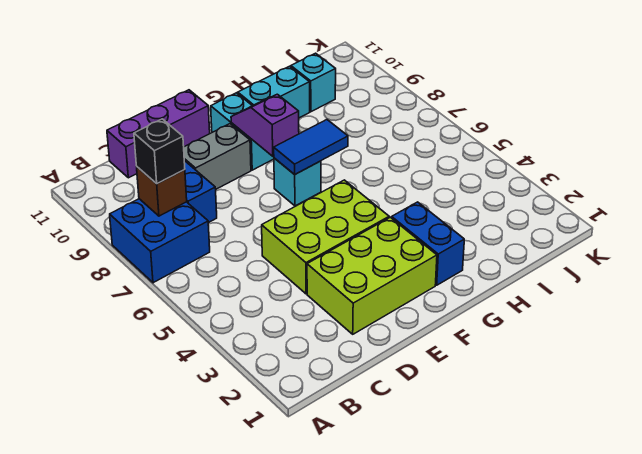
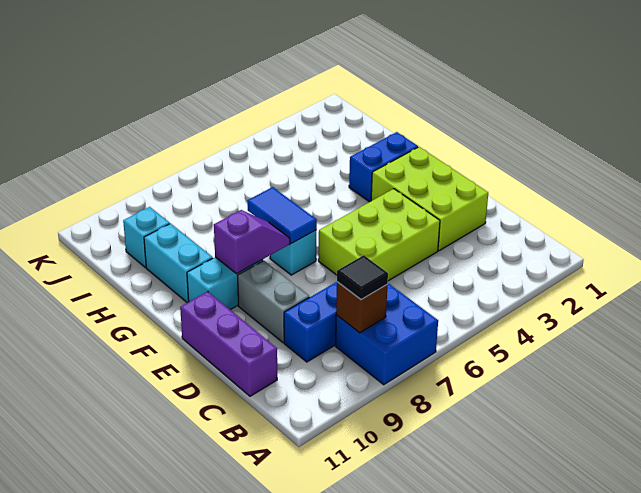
black 1x1 brick [134,119,185,184] -> black 1x1 tile [337,255,388,300]
lime 2x3 brick [262,180,389,294] -> lime 2x3 brick turned to [318,189,440,281]
purple 1x2 slope [231,94,299,156] -> purple 1x2 slope turned to [214,210,290,274]

